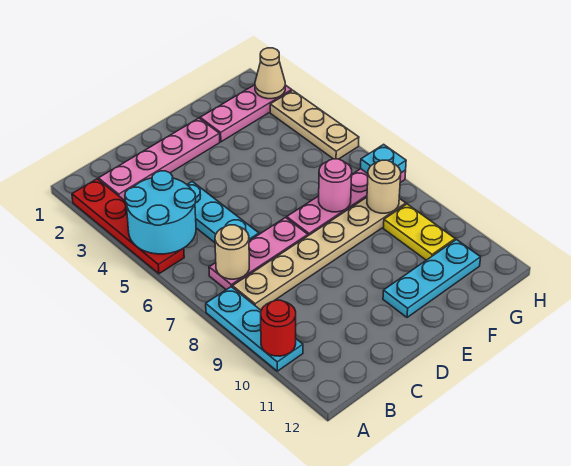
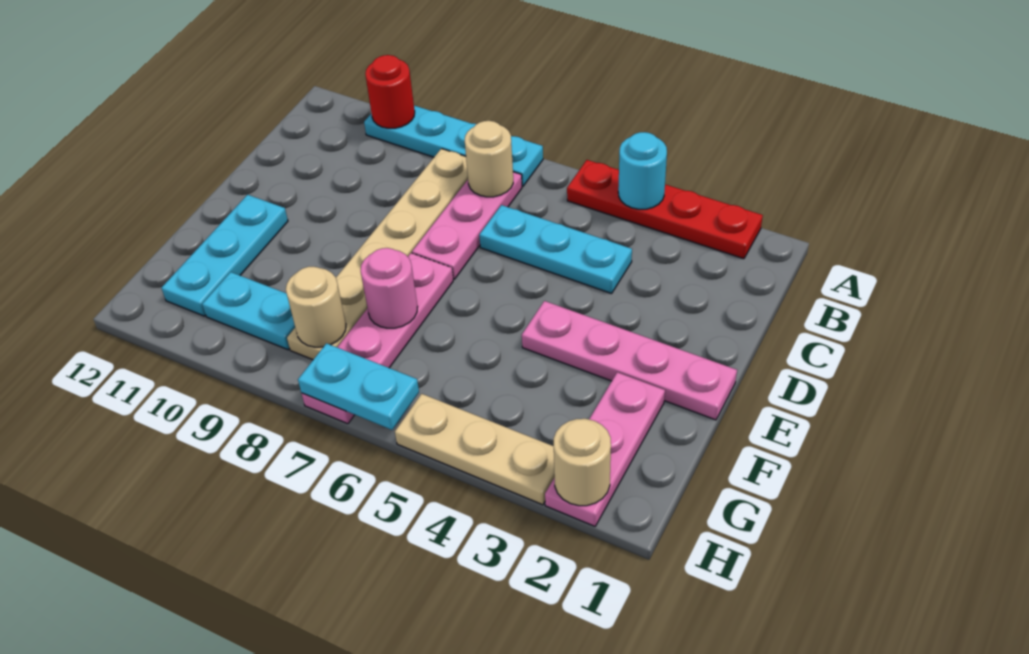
cyan 2x2 round brick [125,171,196,254] -> cyan 1x1 round brick [618,132,667,209]
cyan 1x3 plate [206,287,303,371] -> cyan 1x4 plate [364,106,543,186]
pink 1x4 plate [99,118,220,201] -> pink 1x4 plate turned to [522,301,737,420]
yellow 1x2 plate [383,204,455,260] -> cyan 1x2 plate [202,272,295,350]
tan 1x1 cone [255,48,285,99] -> tan 1x1 round brick [554,419,611,506]
cyan 1x1 plate [361,144,406,174] -> cyan 1x2 plate [298,343,419,430]

